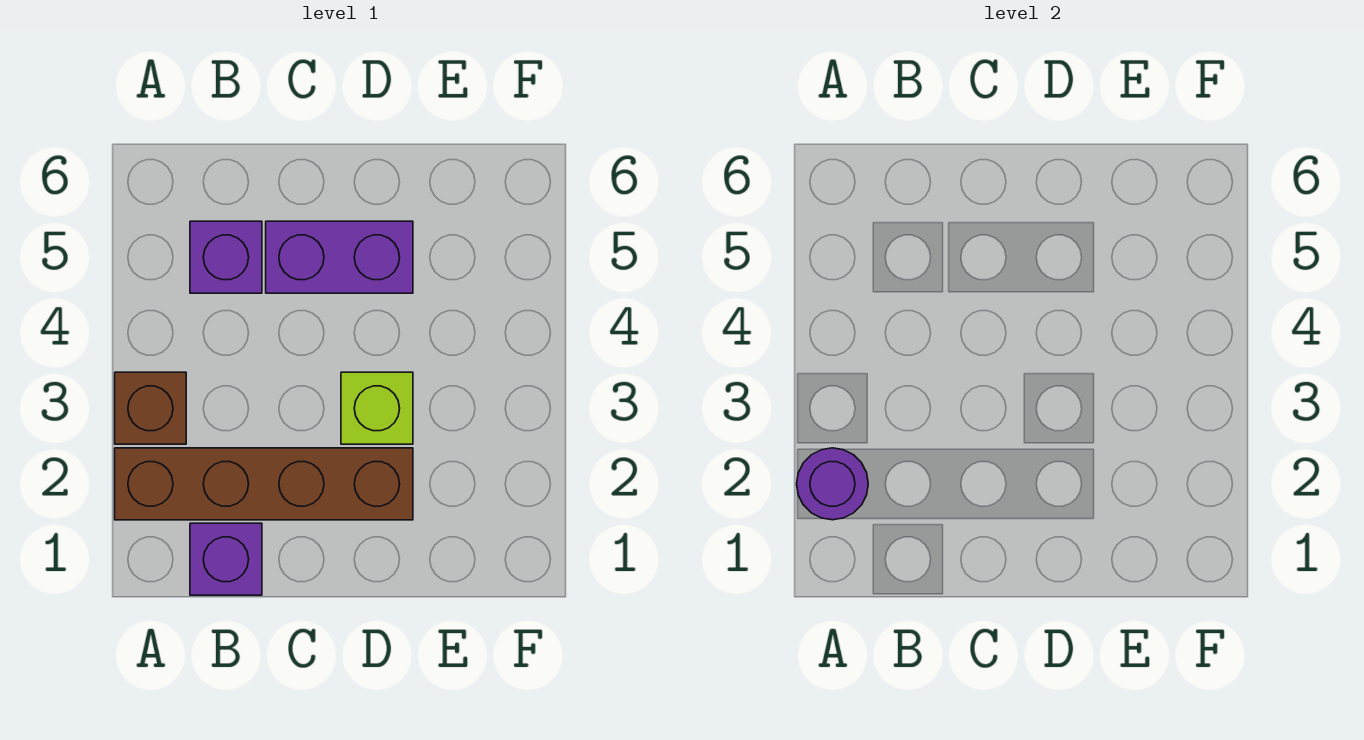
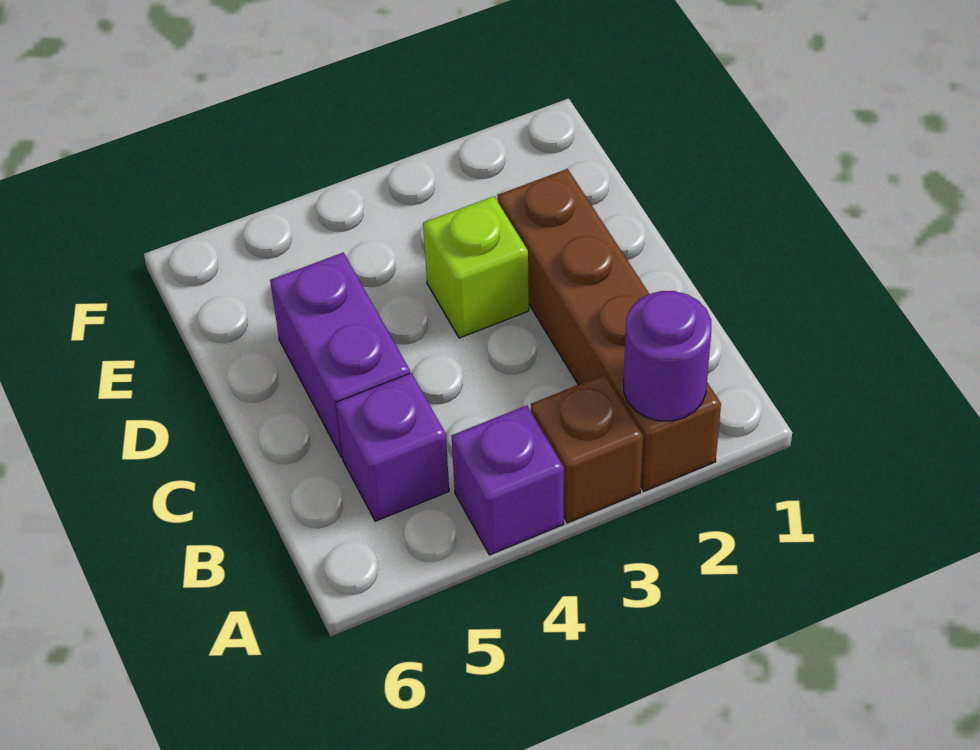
purple 1x1 brick [190,523,262,595] -> purple 1x1 brick moved to [451,405,564,555]

